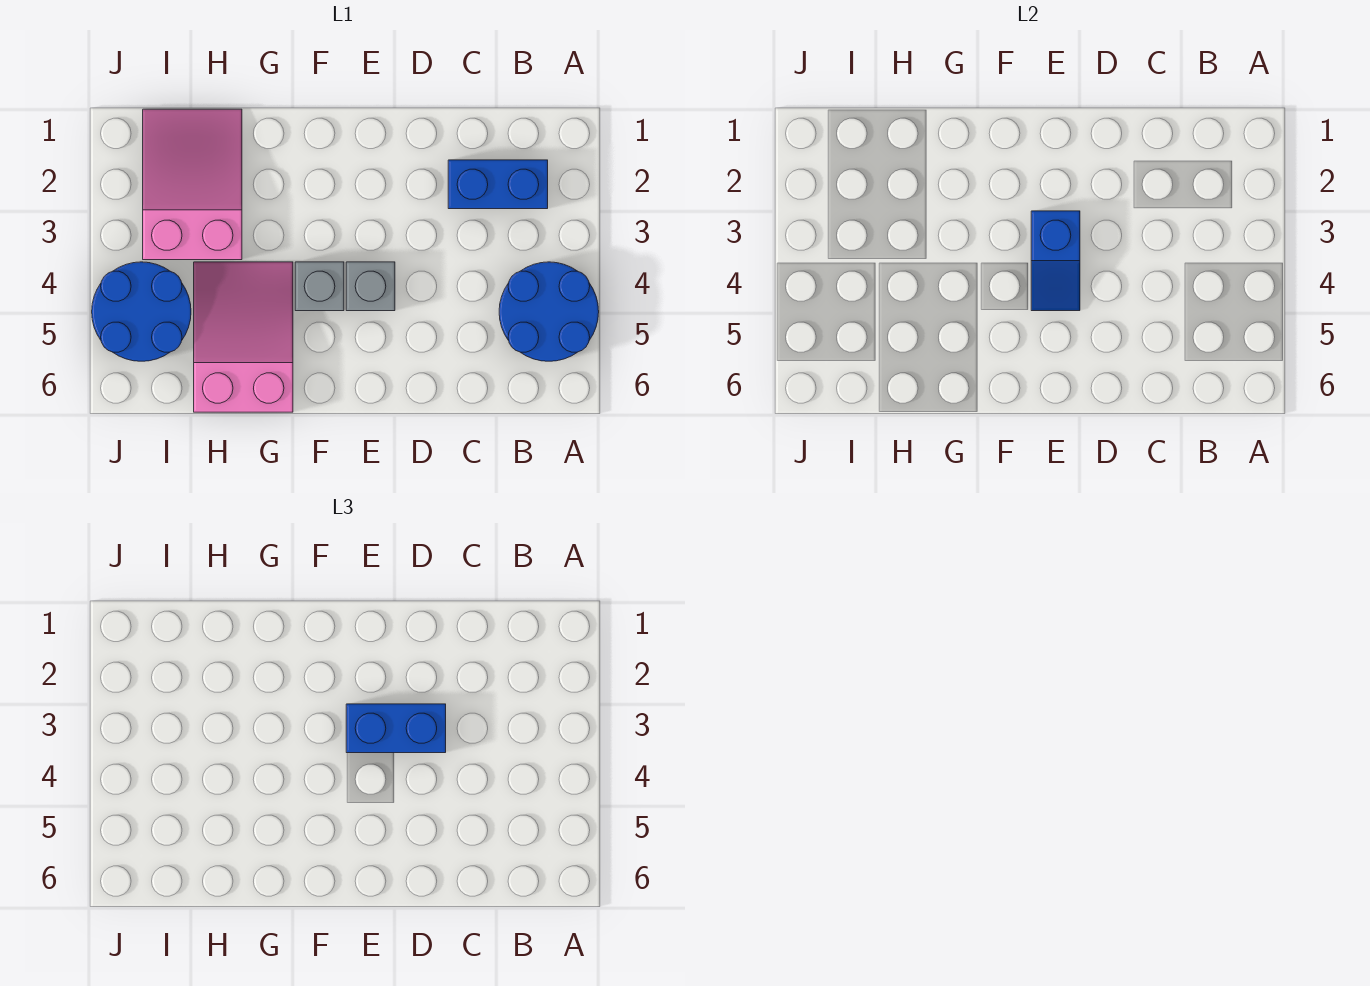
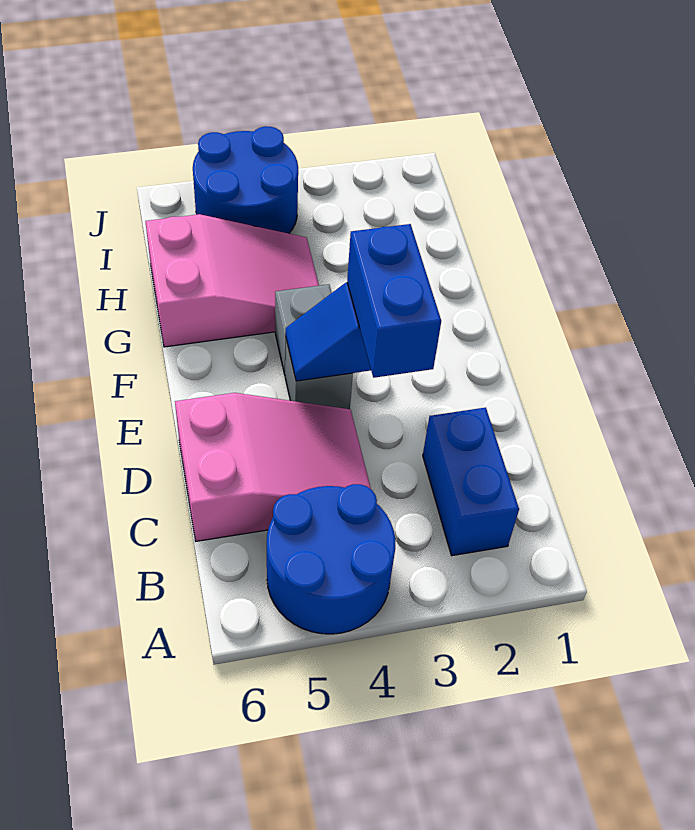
pink 2x3 slope [143,109,242,260] -> pink 2x3 slope moved to [175,393,371,541]

